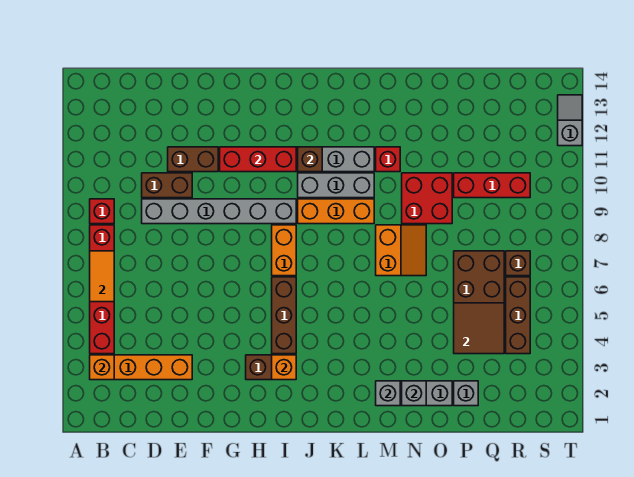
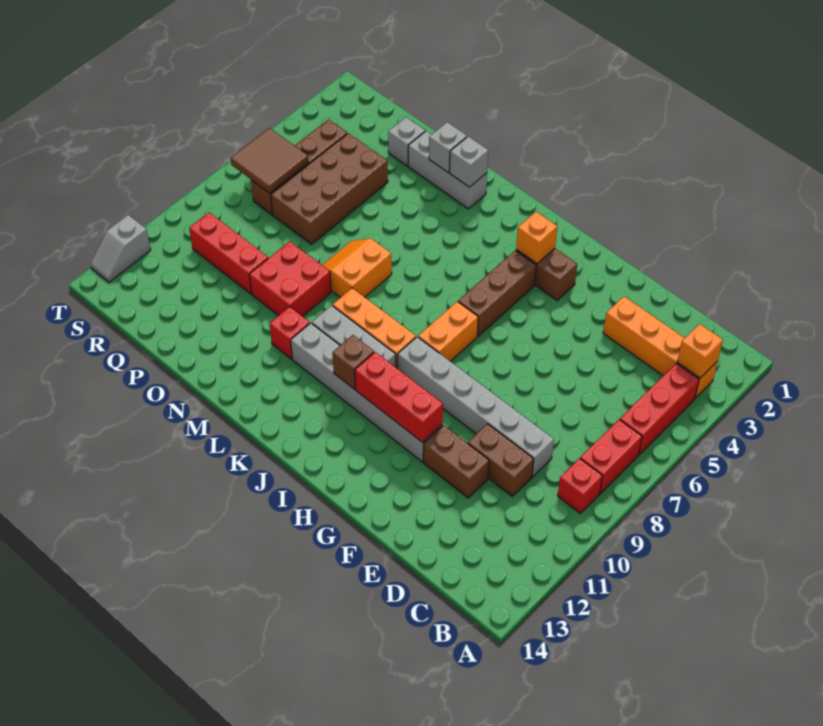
orange 1x2 tile [90,251,114,302] -> none
brown 2x2 tile [454,303,504,354] -> brown 2x2 tile moved to [231,128,309,193]

